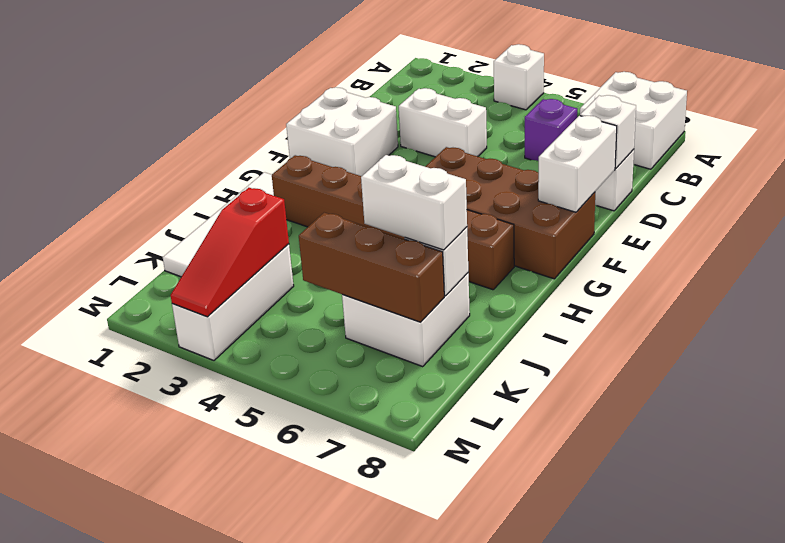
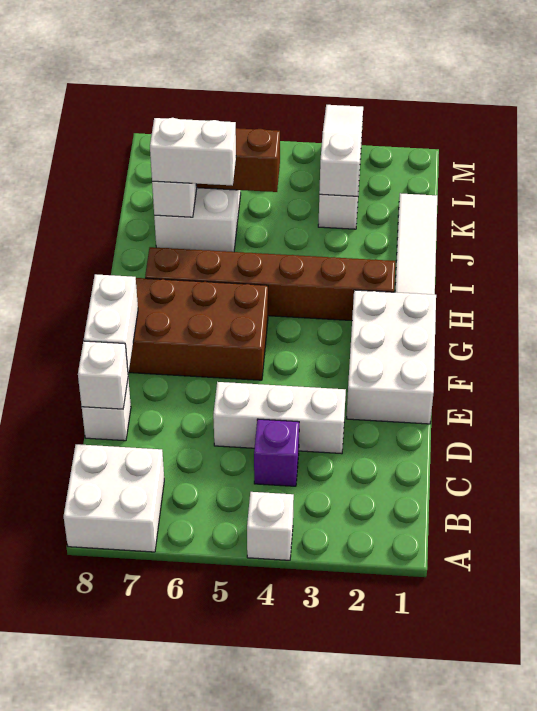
purple 1x1 brick [525,99,577,161] -> purple 1x1 brick moved to [254,419,299,486]
white 1x2 brick [399,88,487,157] -> white 1x3 brick [213,382,346,454]
white 2x2 brick [286,87,398,176] -> white 2x3 brick [346,290,436,424]
red 1x3 slope [171,188,289,317] -> white 1x3 slope [319,105,363,196]

